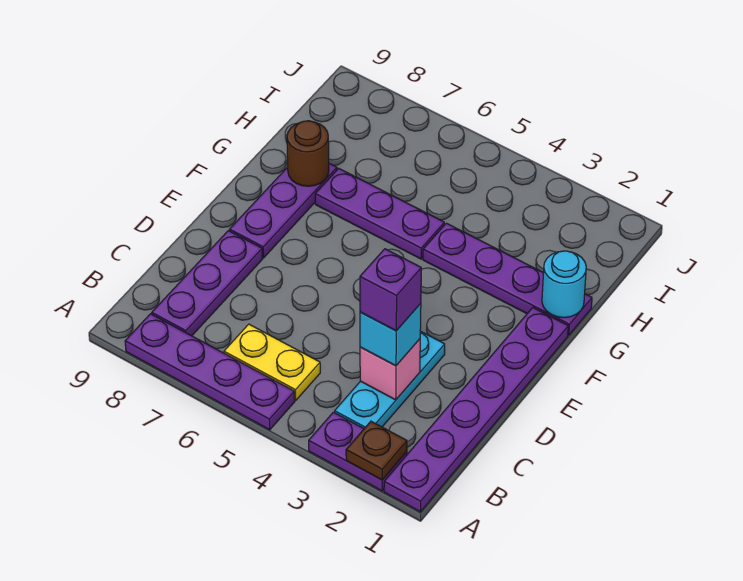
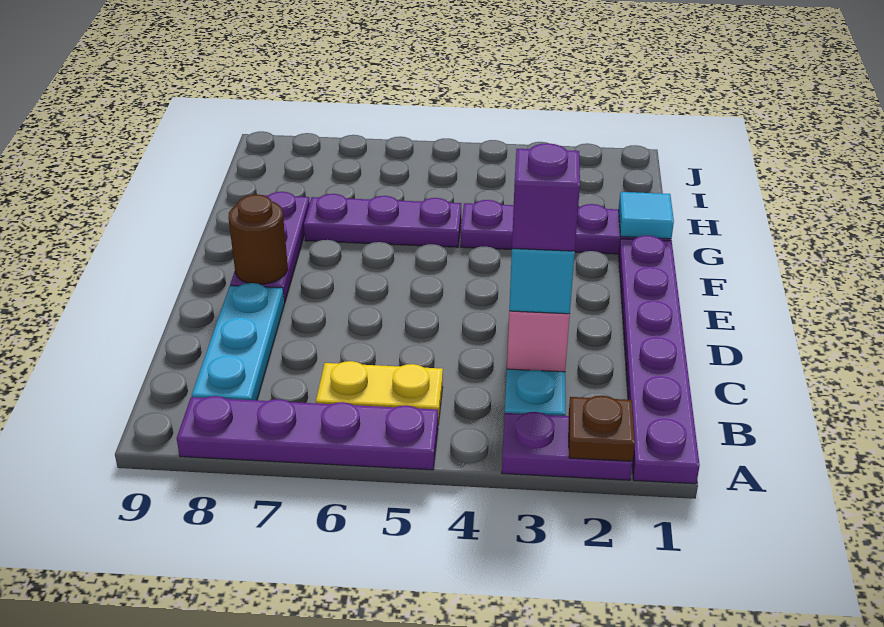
purple 1x3 plate [152,231,263,336] -> cyan 1x3 plate [192,283,284,400]
cyan 1x1 round brick [542,251,586,318] -> cyan 1x1 tile [619,192,674,239]
brown 1x1 round brick [287,121,329,186] -> brown 1x1 round brick moved to [228,195,288,284]

